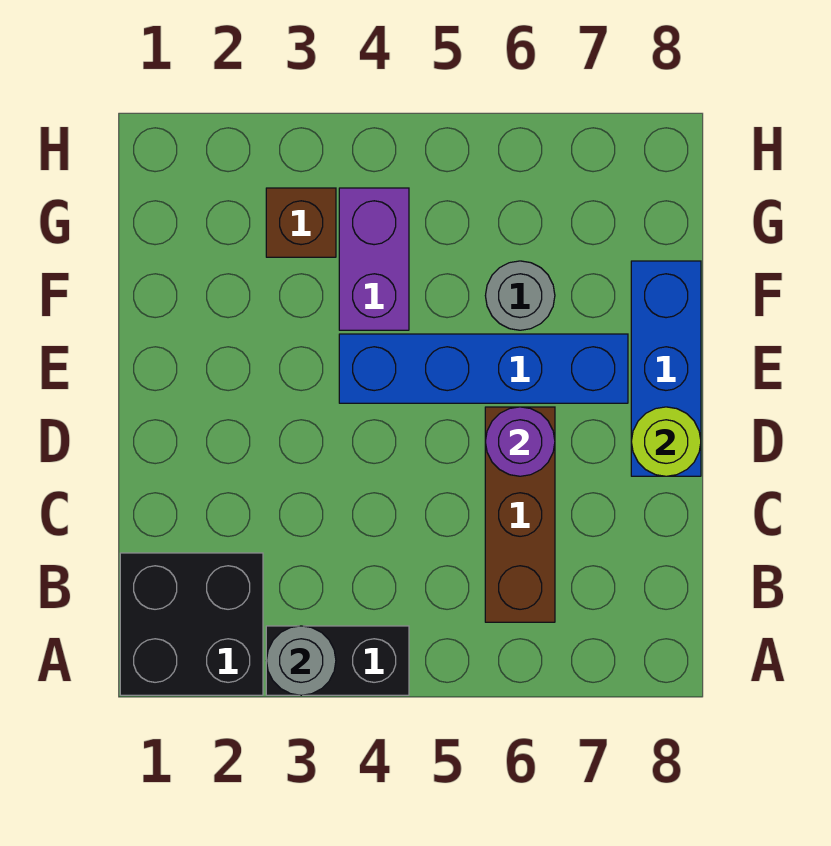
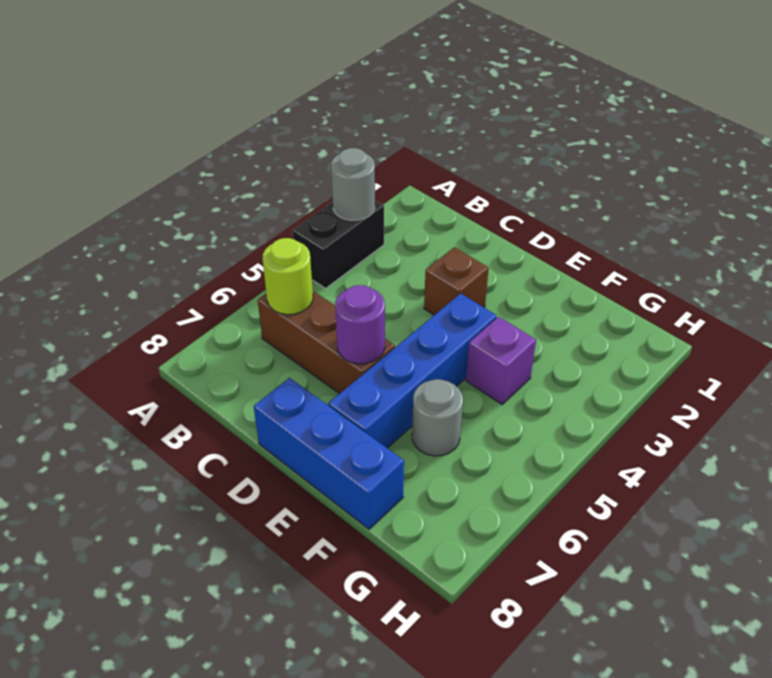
black 2x2 brick [120,553,263,695] -> none
lime 1x1 round brick [631,407,701,476] -> lime 1x1 round brick moved to [263,238,313,315]
purple 1x2 brick [339,188,409,330] -> purple 1x1 brick [466,317,536,404]
brown 1x1 brick [266,188,336,257] -> brown 1x1 brick moved to [424,247,489,315]

